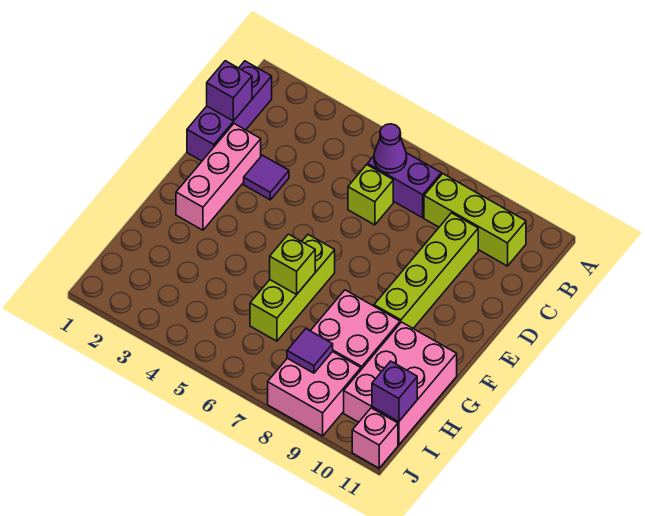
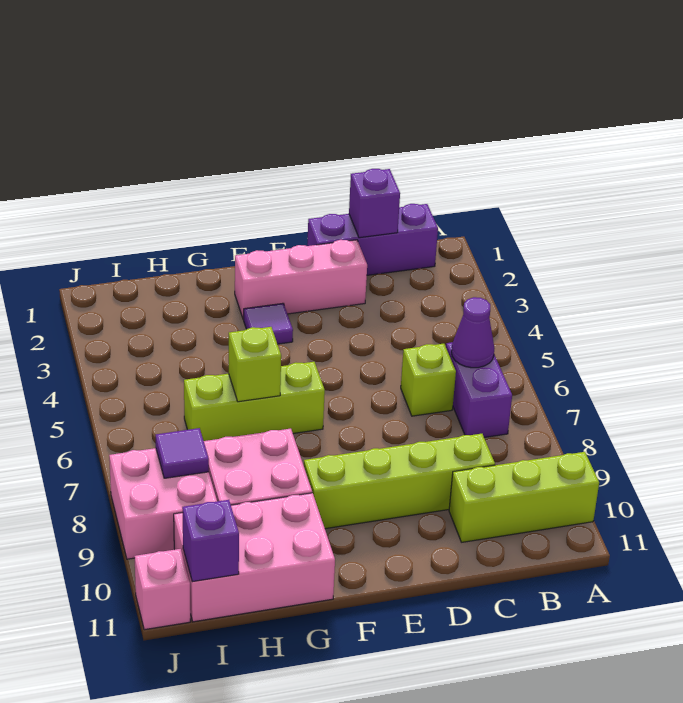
lime 1x3 brick [424,174,526,266] -> lime 1x3 brick turned to [449,452,599,542]
purple 1x1 tile [244,155,289,200] -> purple 1x1 tile moved to [244,303,293,344]

